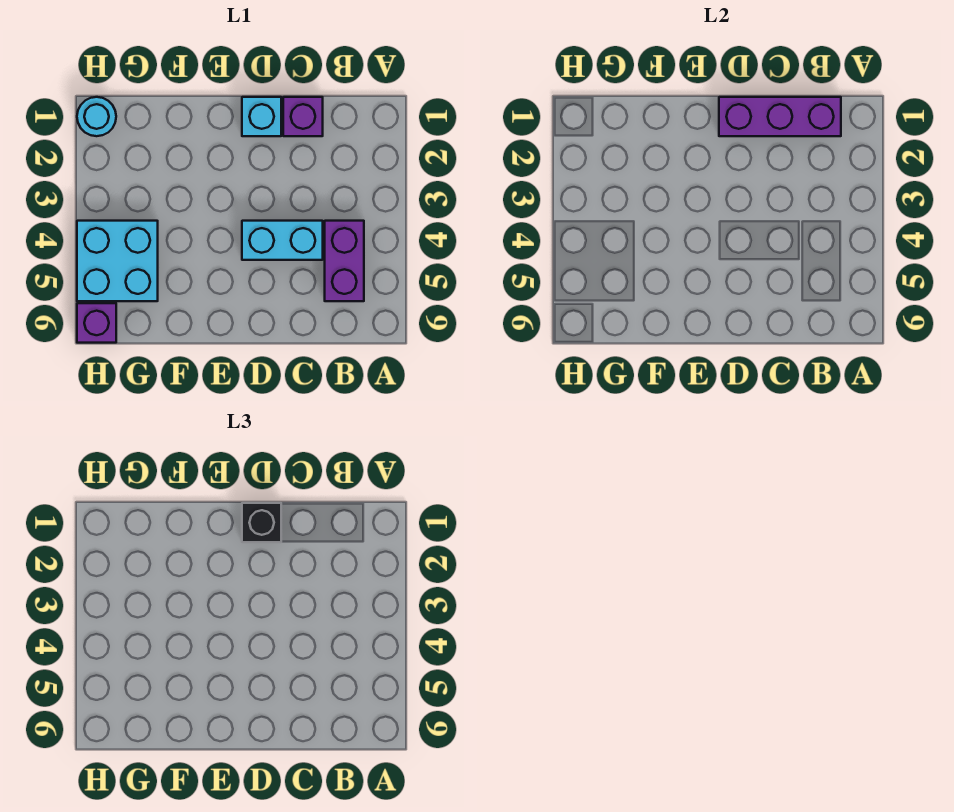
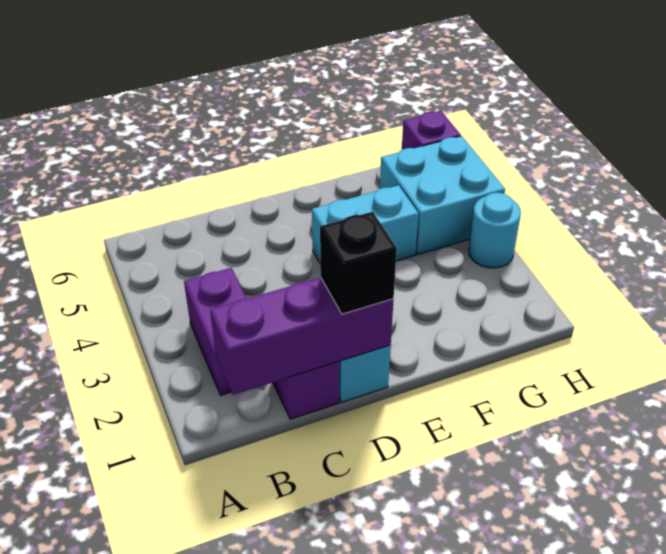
purple 1x2 brick [325,221,364,301] -> purple 1x2 brick moved to [184,268,247,395]
cyan 1x2 brick [242,221,323,260] -> cyan 1x2 brick moved to [312,185,419,263]
cyan 1x1 round brick [77,97,116,136] -> cyan 1x1 round brick moved to [469,193,521,268]

